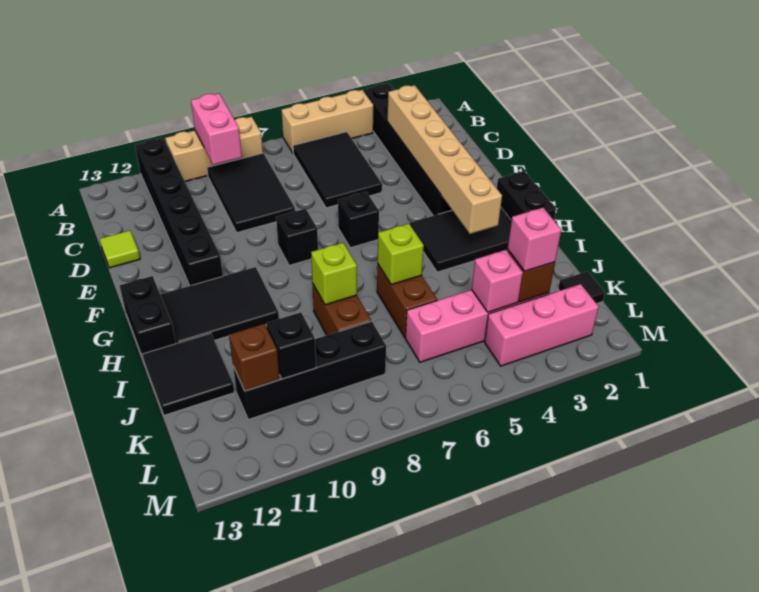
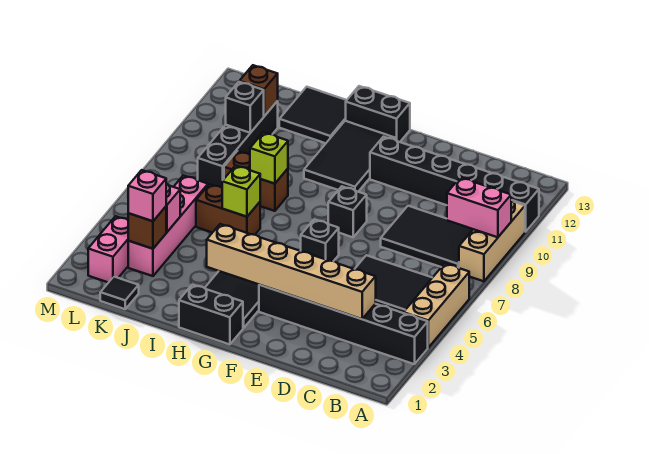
lime 1x1 tile [100,231,140,268] -> none
pink 1x3 brick [485,284,599,366] -> pink 1x2 brick [88,216,128,283]

